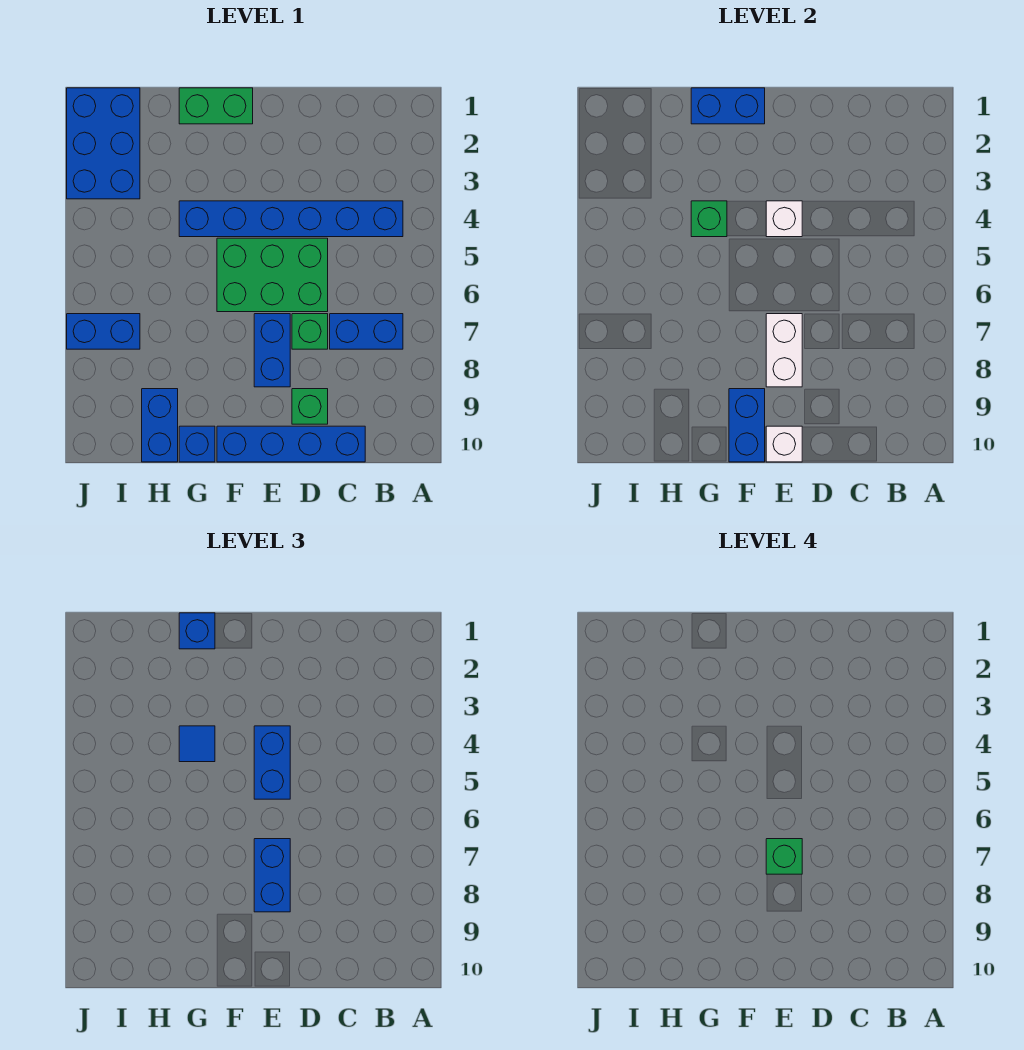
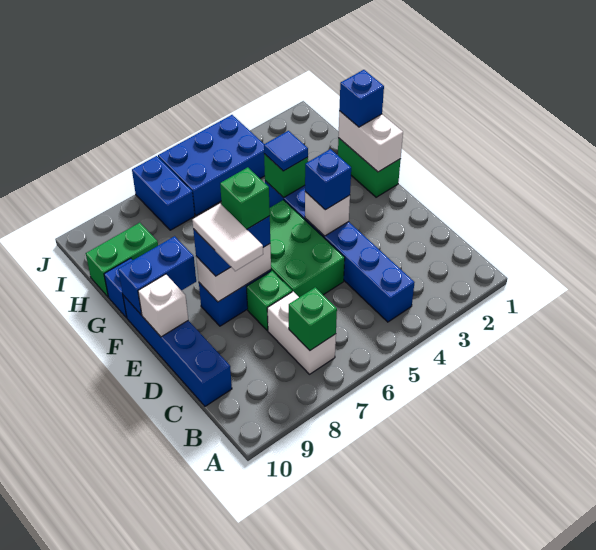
blue 1x2 brick [330,314,403,349] -> white 1x2 brick [267,292,336,374]
none -> white 1x2 tile [192,204,263,271]
green 1x1 brick [292,389,328,424] -> green 1x1 brick moved to [289,287,337,350]
blue 1x2 brick [254,726,290,799] -> blue 1x1 brick [305,149,351,210]
blue 1x2 brick [691,88,765,124] -> white 1x2 brick [338,111,403,172]
blue 1x2 brick [142,389,178,462] -> green 1x2 brick [86,223,158,297]
blue 2x3 brick [67,88,140,199] -> blue 2x3 brick moved to [158,115,265,215]

